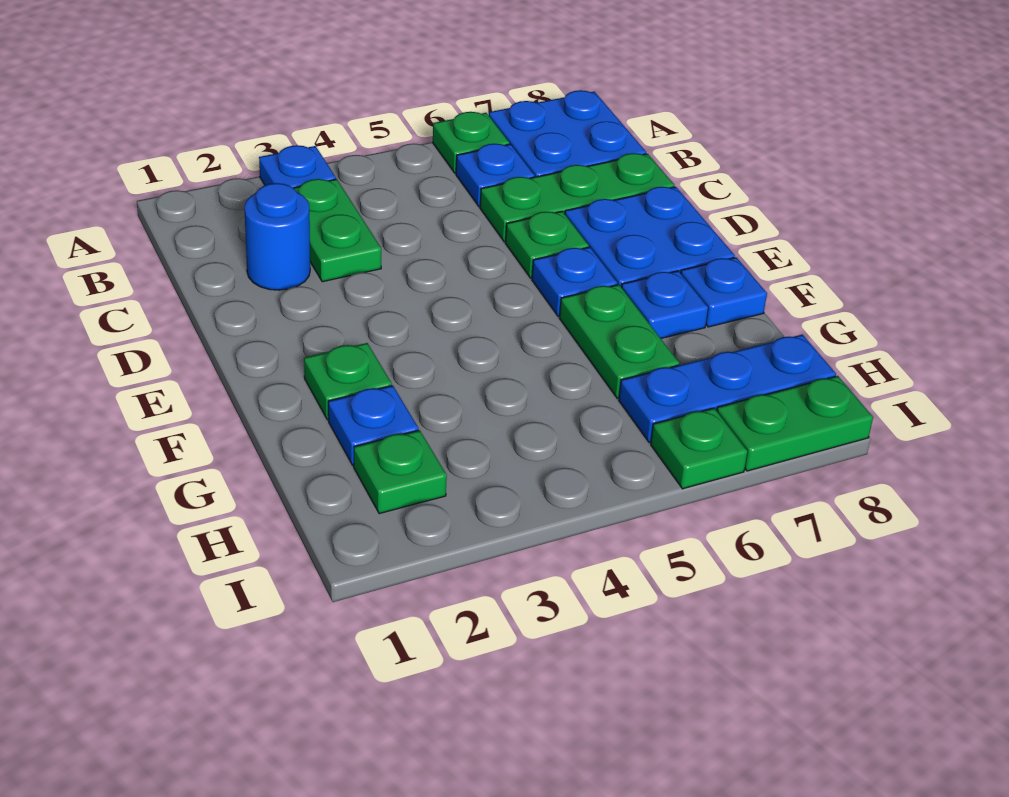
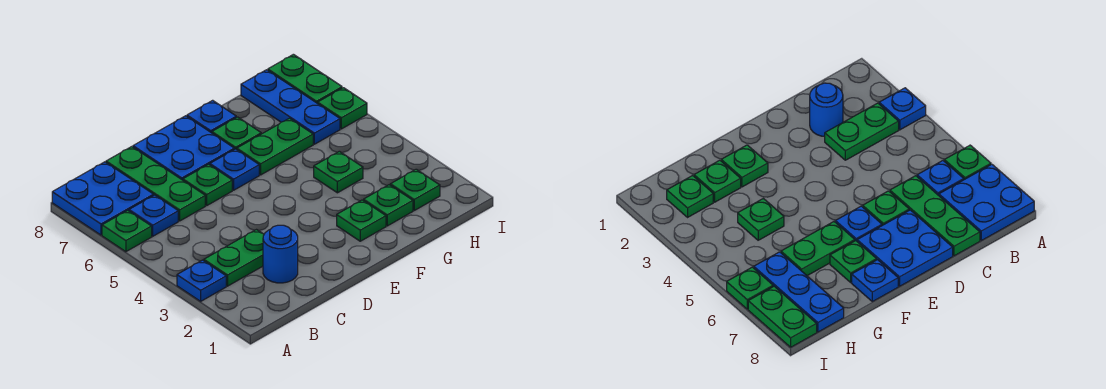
blue 1x1 plate [621,271,708,338] -> green 1x1 plate [212,117,261,149]
blue 1x1 plate [328,386,419,465] -> green 1x1 plate [364,185,413,226]
none -> green 1x1 plate [314,151,363,193]

